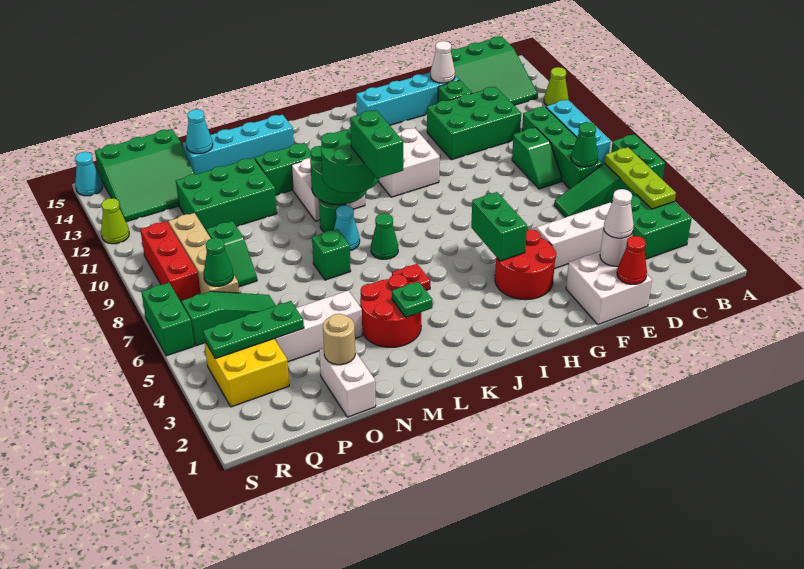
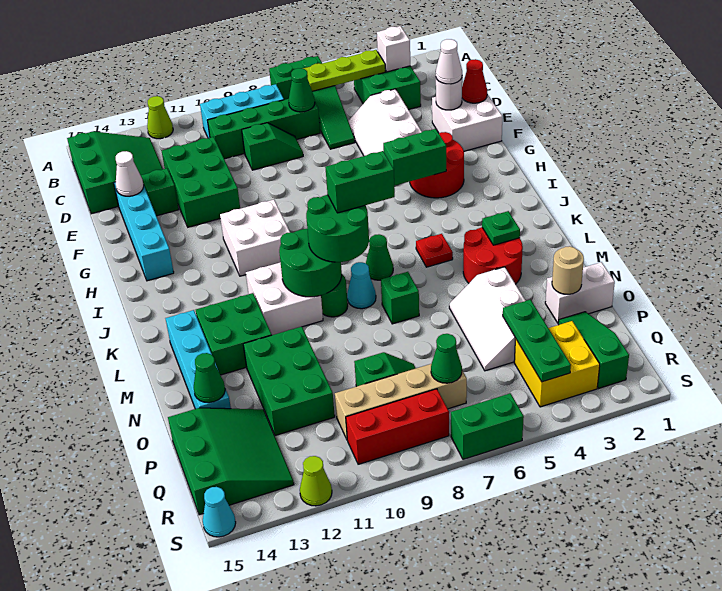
none -> white 1x1 brick [377,26,410,72]
green 1x2 brick [255,143,311,195] -> green 2x2 brick [196,293,272,375]
cyan 1x1 cone [186,109,213,154] -> green 1x1 cone [194,353,225,403]
green 1x3 slope [182,291,276,346] -> green 1x3 slope moved to [558,312,629,388]

